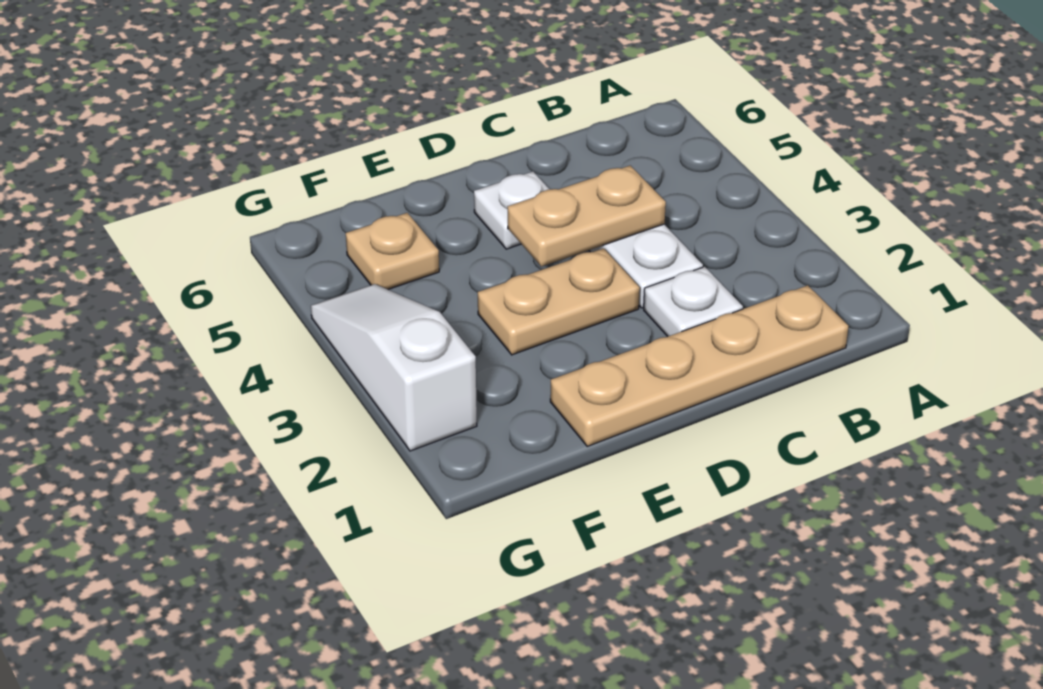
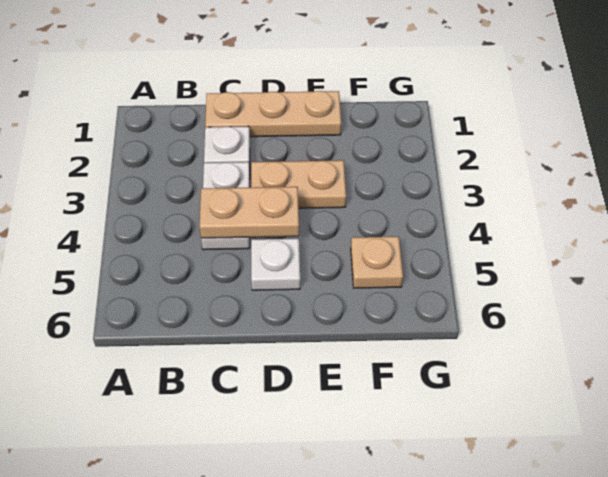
tan 1x4 plate [550,285,848,446] -> tan 1x3 plate [205,91,341,137]
white 1x3 slope [311,284,477,451] -> none

